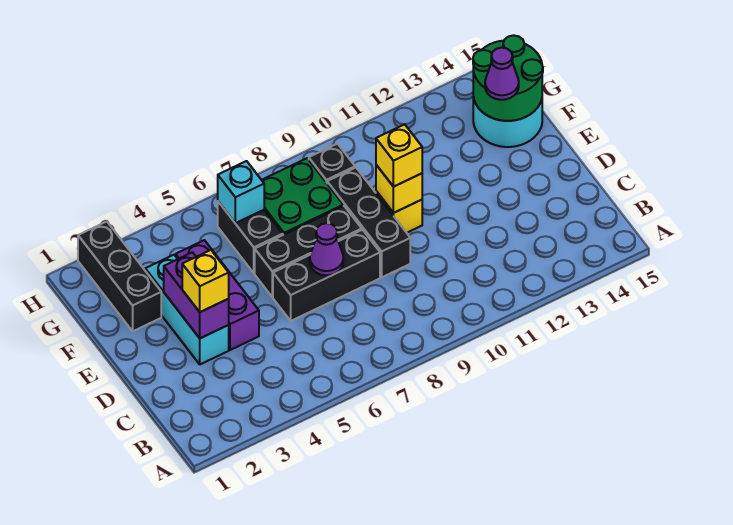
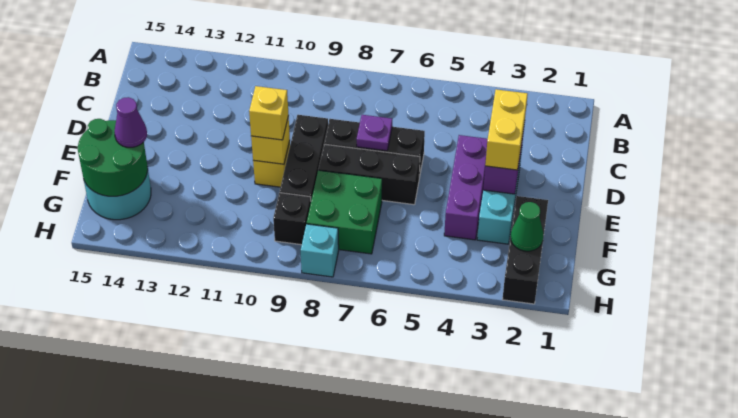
yellow 1x1 brick [182,250,229,312] -> yellow 1x2 brick [485,89,528,170]
purple 1x1 cone [310,223,343,275] -> purple 1x1 plate [356,115,392,151]
black 1x2 brick [218,202,283,273] -> none
none -> green 1x1 cone [511,202,543,251]
cyan 1x1 brick [218,161,264,223] -> cyan 1x1 brick moved to [301,224,339,277]

